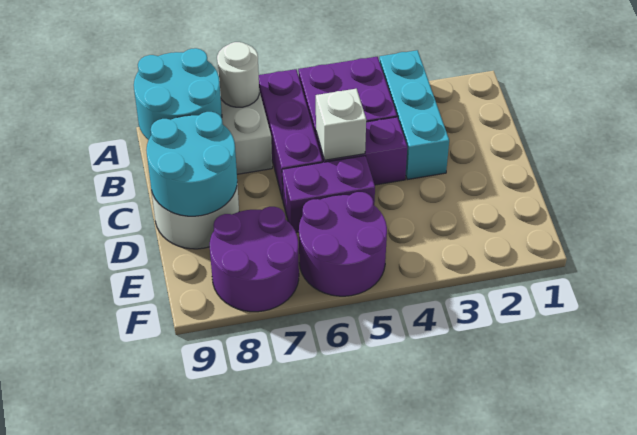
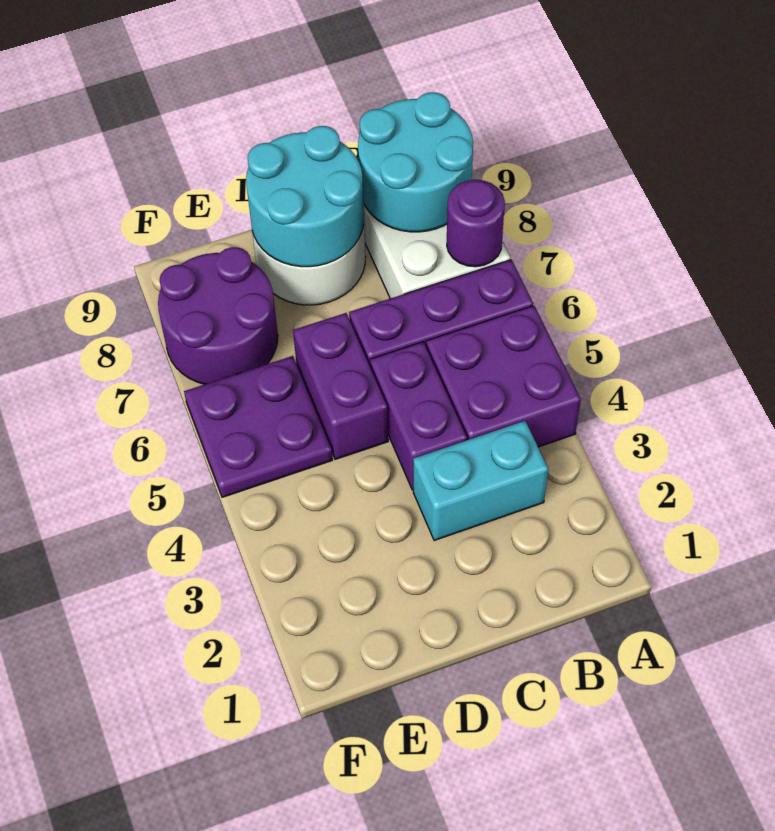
cyan 1x3 brick [379,50,449,180] -> cyan 1x2 brick [413,421,548,541]
white 1x1 round brick [217,42,259,107] -> purple 1x1 round brick [447,180,505,267]
white 1x1 brick [316,89,366,160] -> none
purple 2x2 round brick [299,192,387,296] -> purple 2x2 plate [184,356,332,497]

